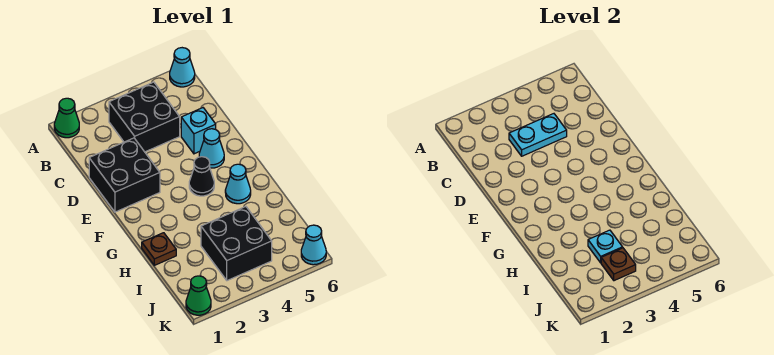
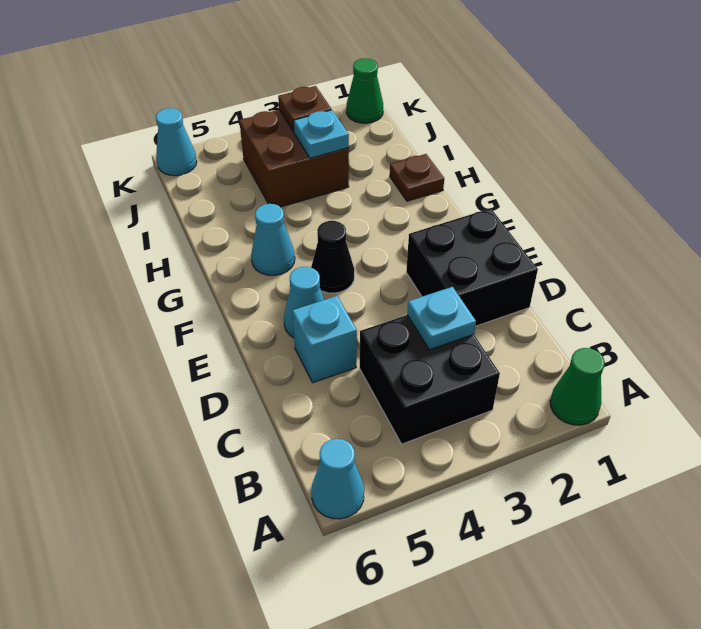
cyan 1x2 plate [509,114,567,156] -> cyan 1x1 plate [407,287,476,350]
black 2x2 brick [201,207,272,281] -> brown 2x2 brick [239,110,349,207]

